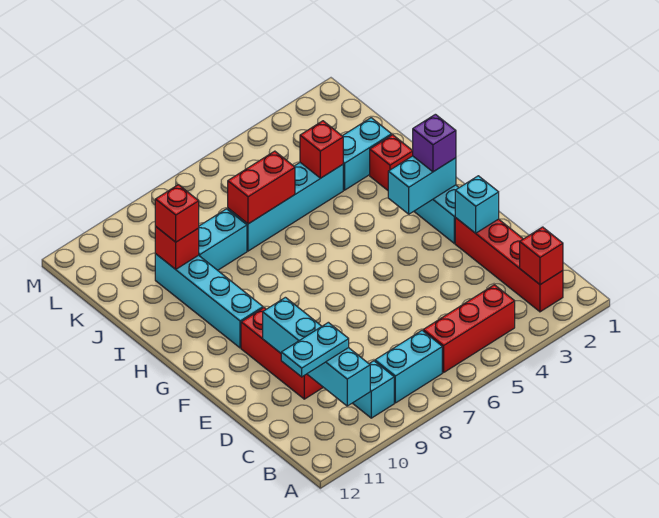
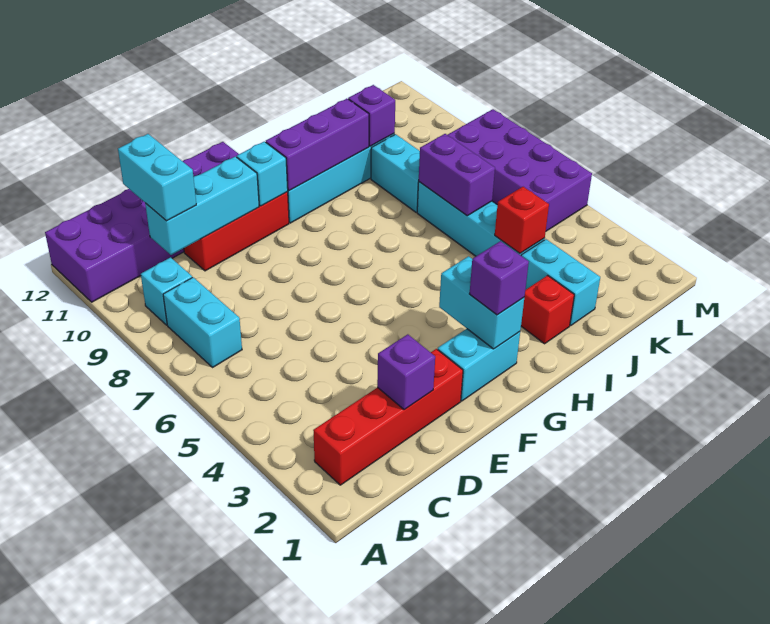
none -> purple 2x6 brick [45,142,239,302]
red 1x1 brick [520,227,563,285] -> none
red 1x3 brick [423,285,515,372] -> none
cyan 1x4 brick [263,297,370,406] -> cyan 1x3 brick [145,157,259,255]
cyan 1x2 plate [281,322,349,377] -> cyan 1x2 brick [118,134,196,221]
none -> purple 1x1 brick [377,334,435,410]
cyan 1x1 brick [455,176,499,233] -> cyan 1x1 brick moved to [237,142,288,206]
none -> purple 1x3 brick [266,99,369,191]
red 1x2 brick [228,151,295,224] -> purple 1x2 brick [419,134,495,216]
red 1x1 brick [155,227,199,269] -> purple 1x1 brick [348,85,395,146]
red 1x1 brick [155,185,199,242] -> none
none -> purple 2x4 brick [448,109,592,231]

